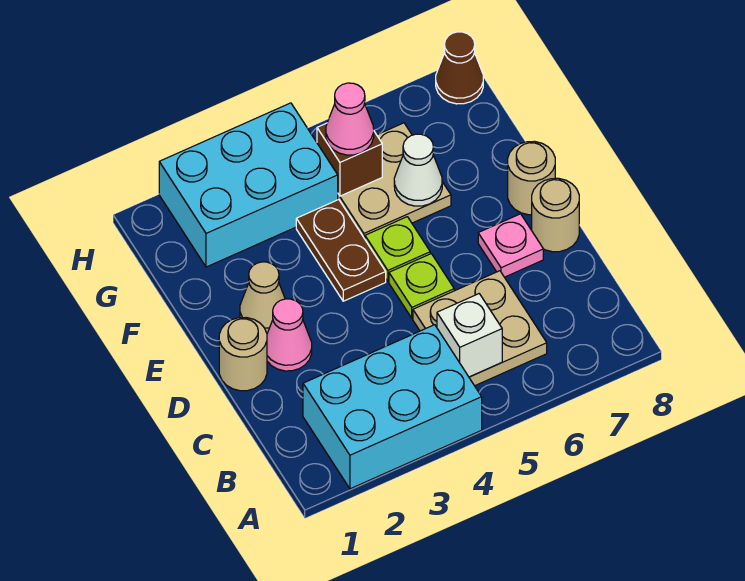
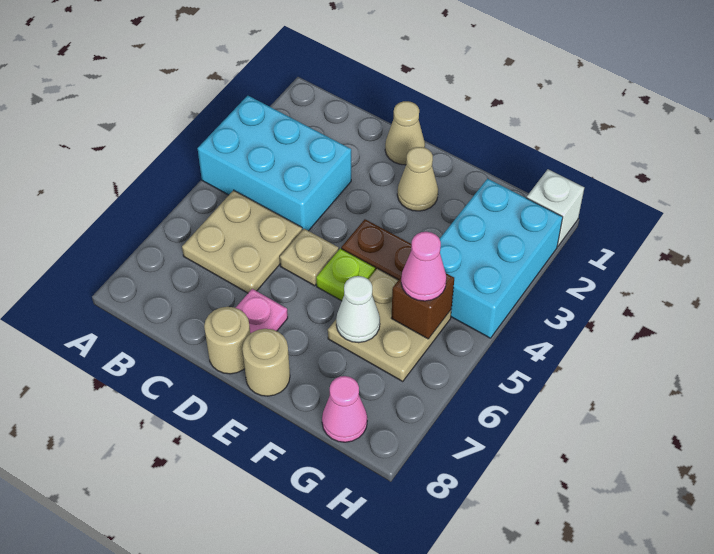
cyan 2x3 brick [303,325,482,489] -> cyan 2x3 brick turned to [197,96,351,231]
white 1x1 brick [437,294,502,377] -> white 1x1 brick moved to [527,169,584,247]
tan 1x1 round brick [219,318,267,391] -> tan 1x1 cone [385,101,425,165]
pink 1x1 cone [267,299,312,371] -> pink 1x1 cone moved to [322,376,367,442]
lime 1x1 plate [389,254,454,318] -> tan 1x1 plate [280,229,339,286]
brown 1x1 cone [436,32,483,104] -> none

